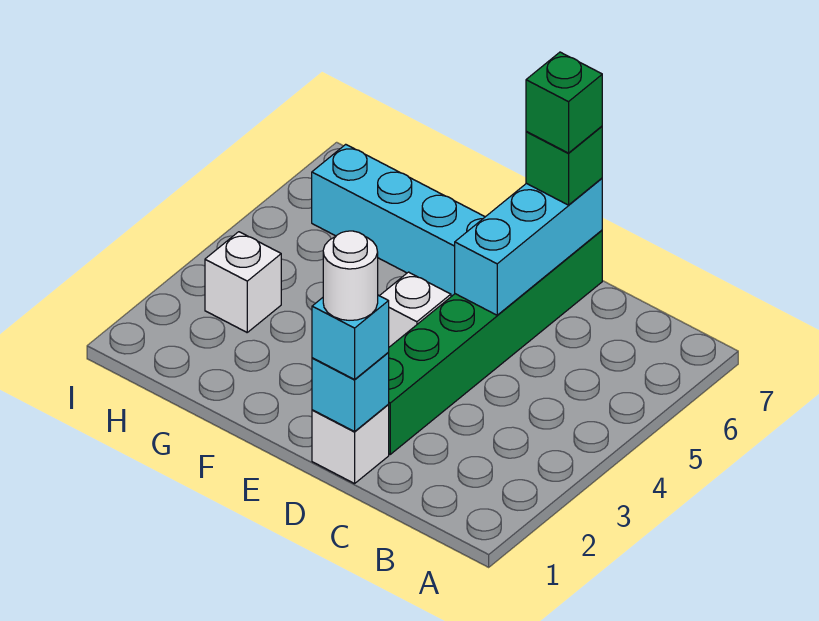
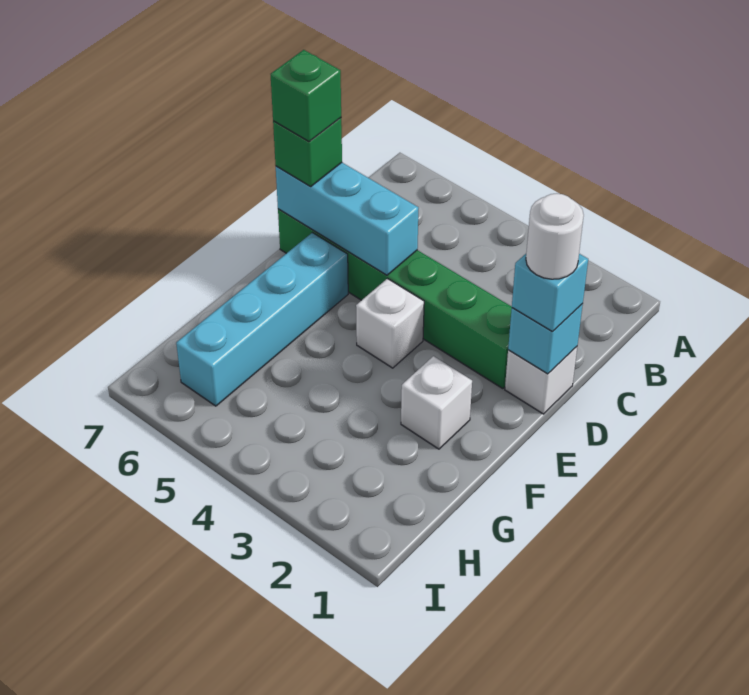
white 1x1 brick [205,232,281,332] -> white 1x1 brick moved to [401,356,472,449]

